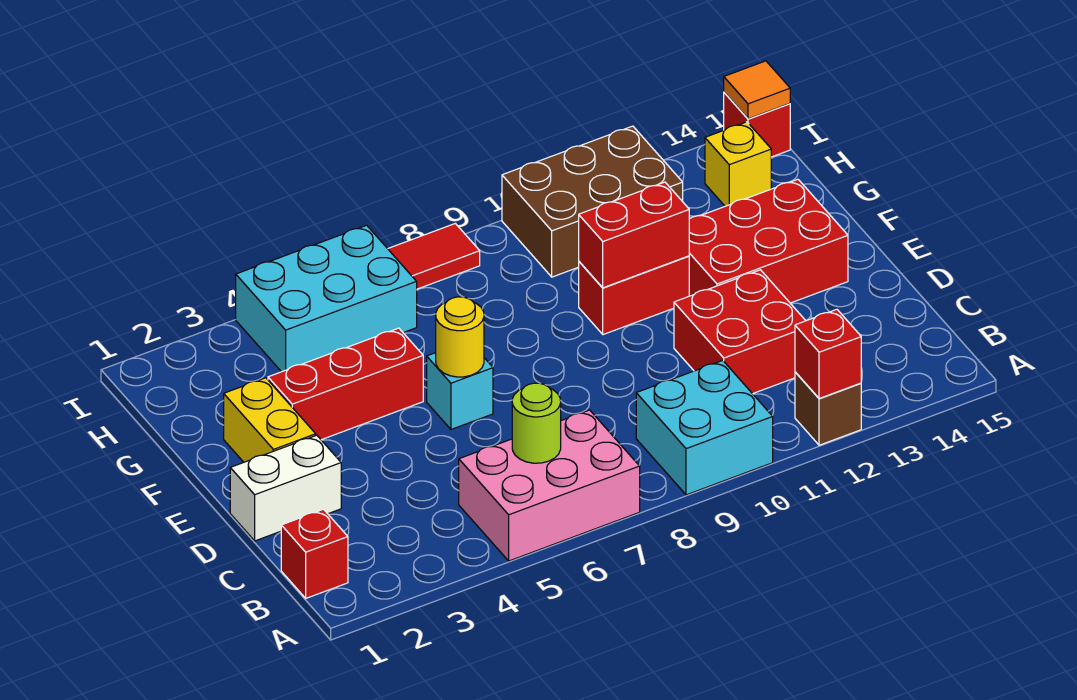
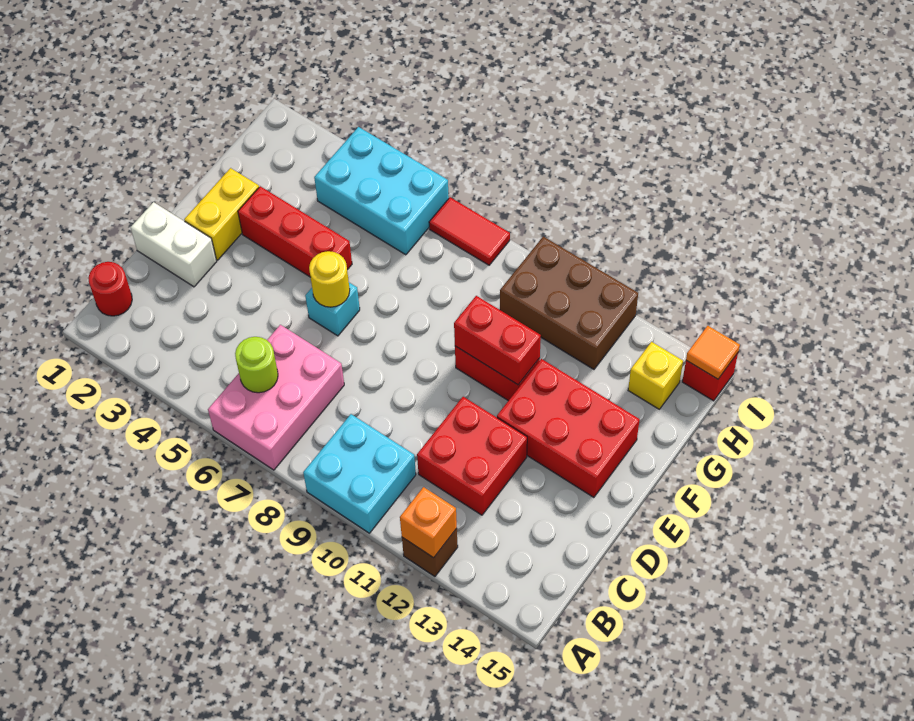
pink 2x3 brick [459,410,640,561] -> pink 2x3 brick turned to [208,325,344,470]
red 1x1 brick [795,309,861,399] -> orange 1x1 brick [400,487,457,558]
red 1x1 brick [281,509,348,598] -> red 1x1 round brick [88,262,132,316]

